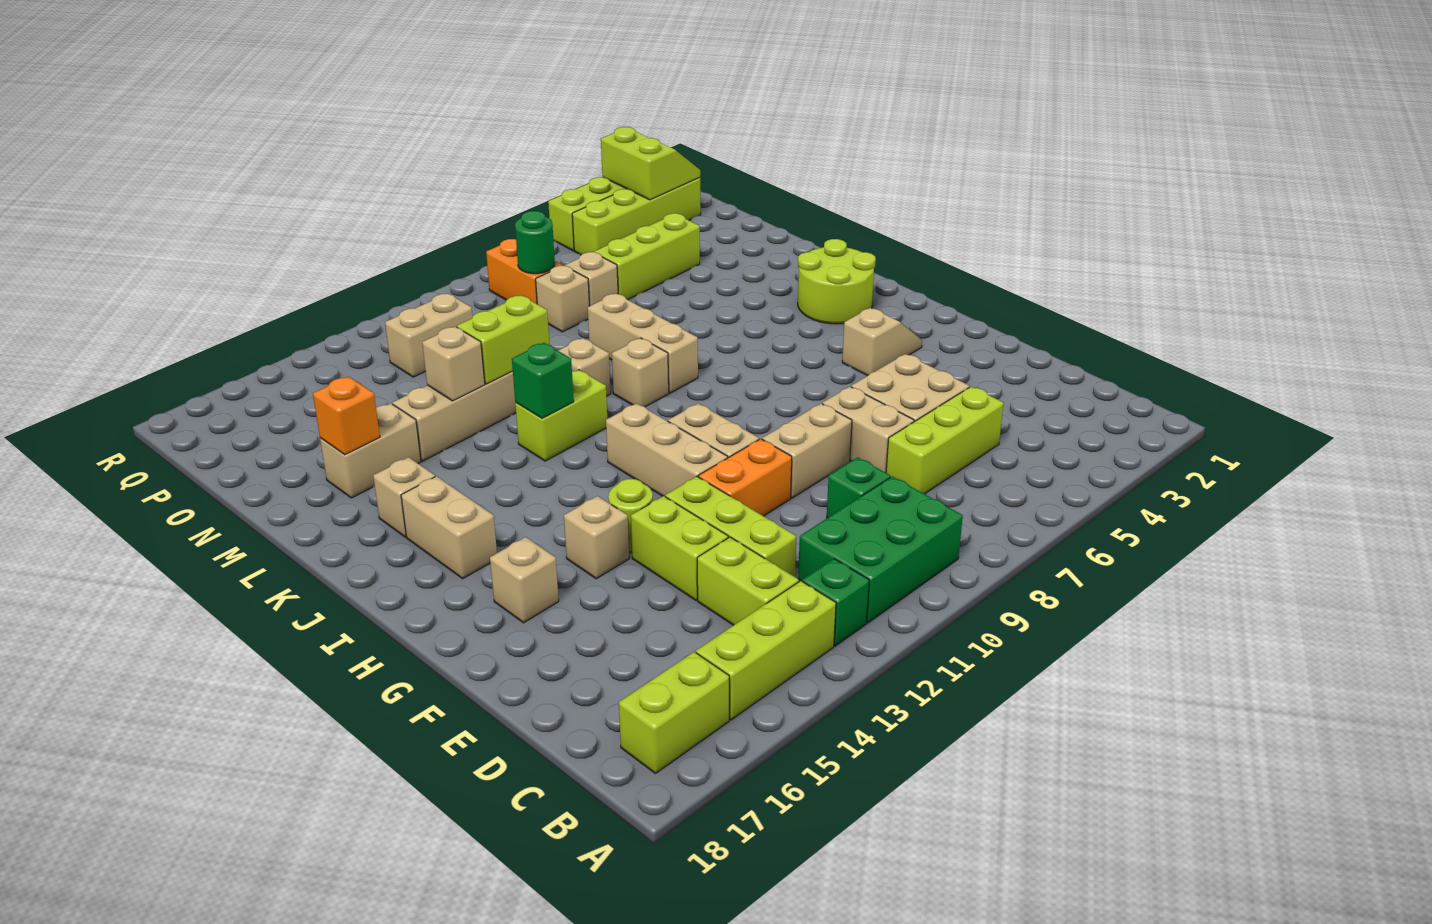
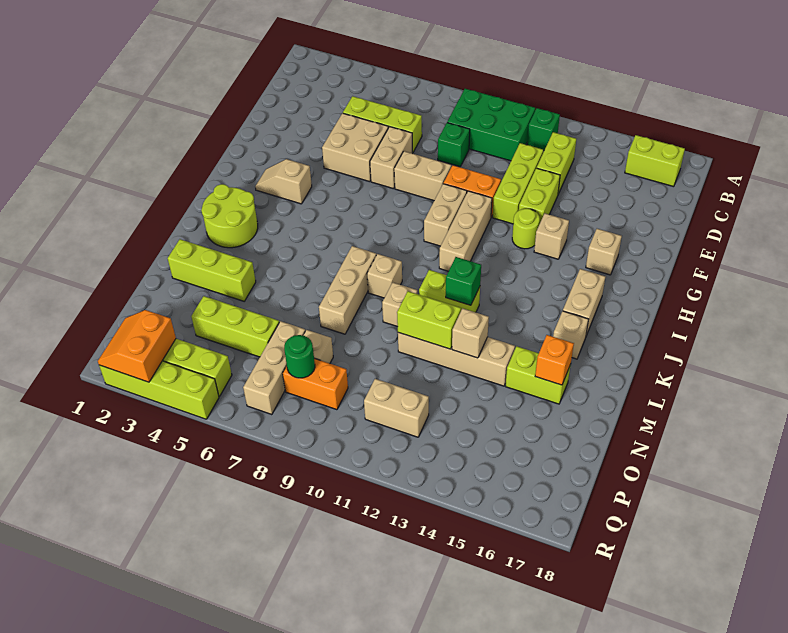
lime 1x3 brick [696,581,836,720] -> lime 1x3 brick moved to [168,239,256,301]
tan 1x2 brick [320,403,421,498] -> lime 1x2 brick [506,346,571,404]
tan 1x1 brick [565,252,618,306] -> tan 1x3 brick [243,321,305,415]
orange 1x2 brick [486,239,563,304] -> orange 1x2 brick turned to [283,358,348,410]
lime 2x2 slope [601,127,700,200] -> orange 2x2 slope [98,310,176,382]

